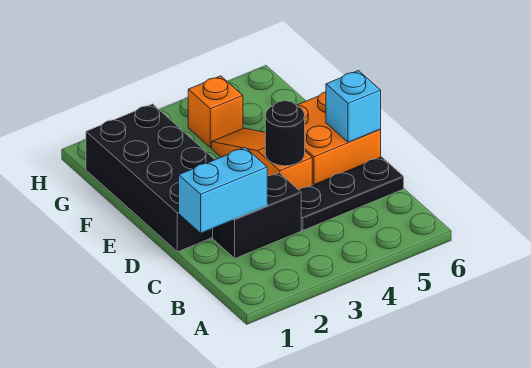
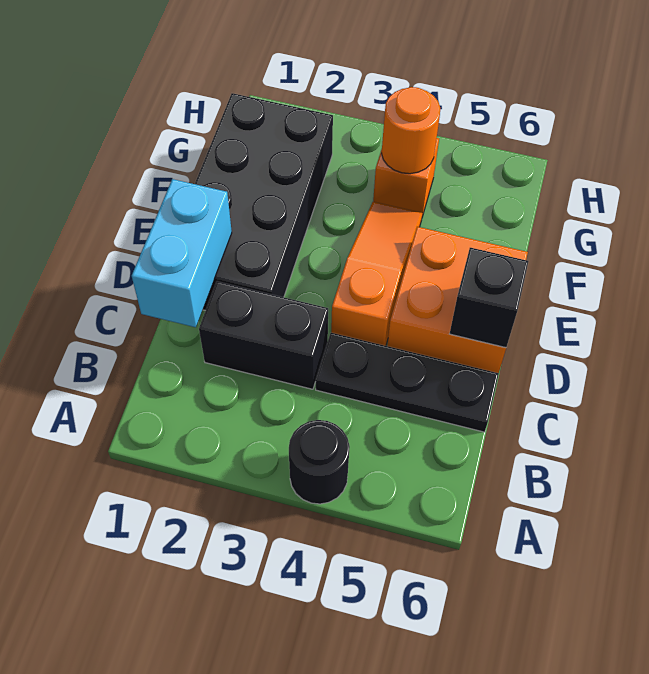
cyan 1x2 brick [179,148,267,233] -> cyan 1x2 brick turned to [132,179,232,327]
black 1x1 round brick [265,101,305,166] -> black 1x1 round brick moved to [289,420,350,504]
cyan 1x1 brick [326,71,381,142] -> black 1x1 brick [450,248,529,348]
none -> orange 1x1 round brick [382,87,440,174]

